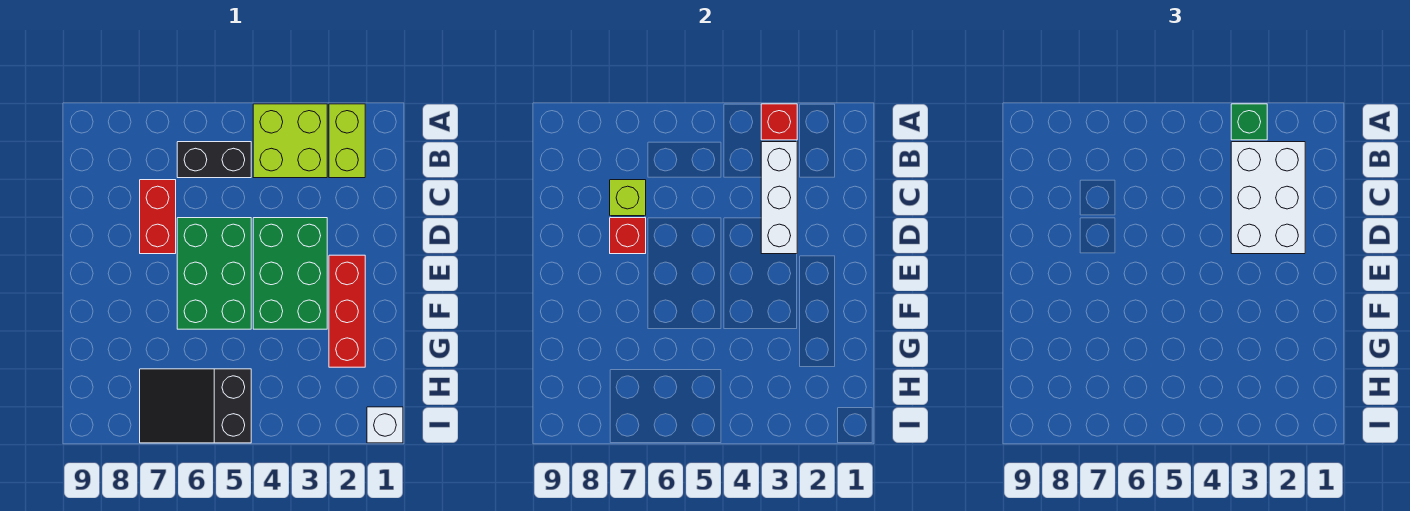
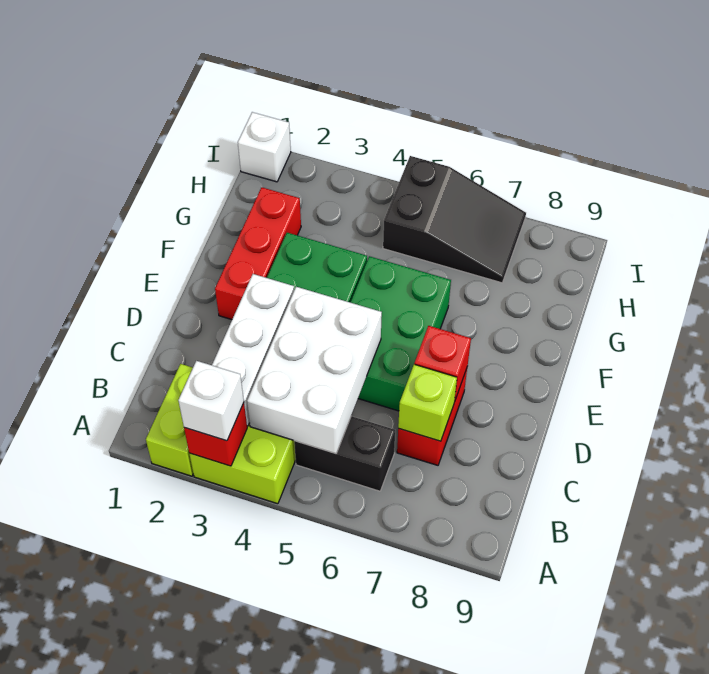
green 1x1 brick [1231,104,1267,140] -> white 1x1 brick [178,361,244,441]
white 2x3 brick [1231,142,1305,254] -> white 2x3 brick moved to [247,287,382,454]

